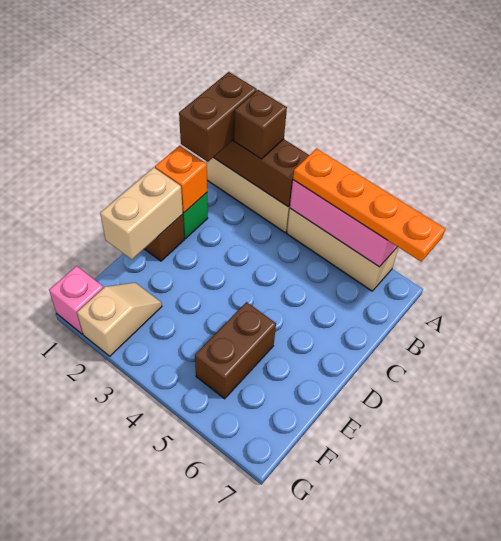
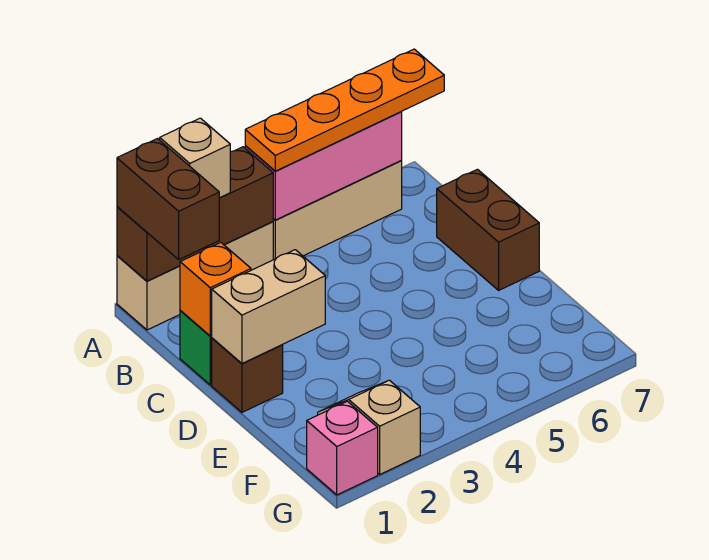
brown 1x1 brick [234,90,287,159] -> tan 1x1 brick [160,118,230,198]
tan 1x2 brick [100,168,183,260] -> tan 1x2 brick turned to [212,250,325,363]
brown 1x2 brick [195,302,276,399] -> brown 1x2 brick moved to [437,169,539,290]

